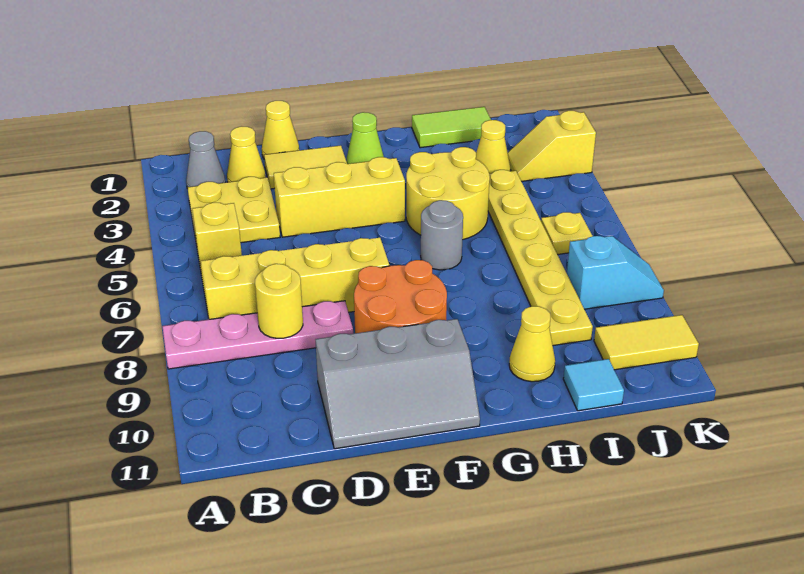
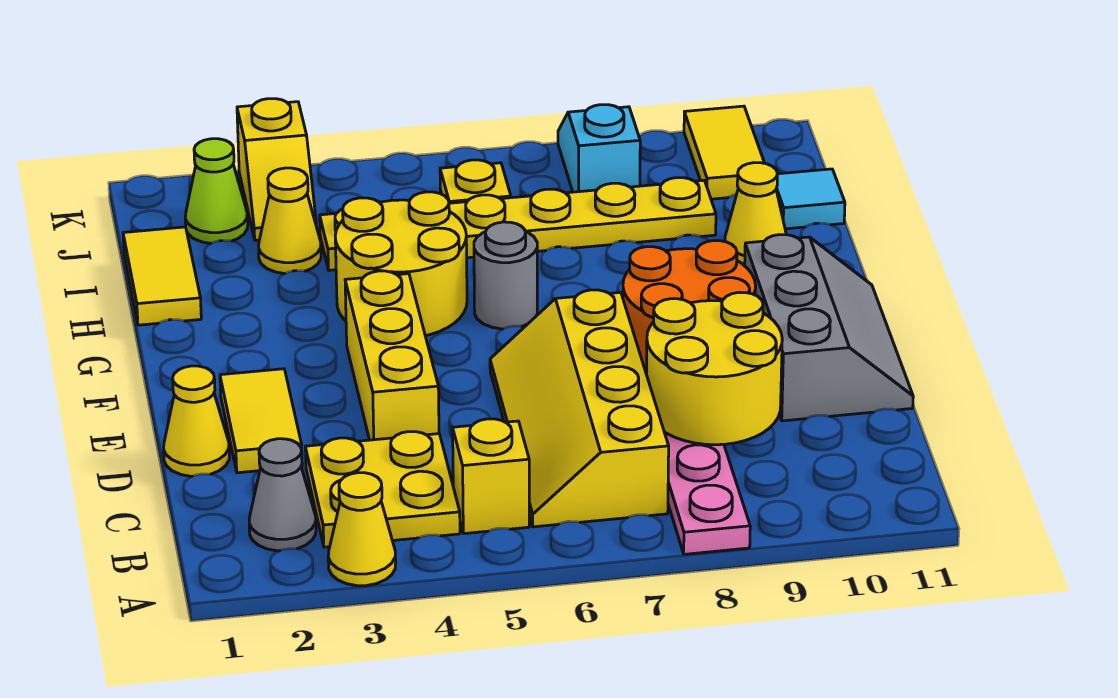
yellow 1x1 cone [227,126,266,182] -> yellow 1x1 cone moved to [328,473,396,586]
yellow 1x1 round brick [255,264,303,338] -> yellow 2x2 round brick [647,292,782,445]
lime 1x1 cone [346,112,384,164] -> lime 1x1 cone moved to [185,139,248,244]
lime 1x2 tile [412,107,491,148] -> yellow 1x2 tile [123,227,201,325]

